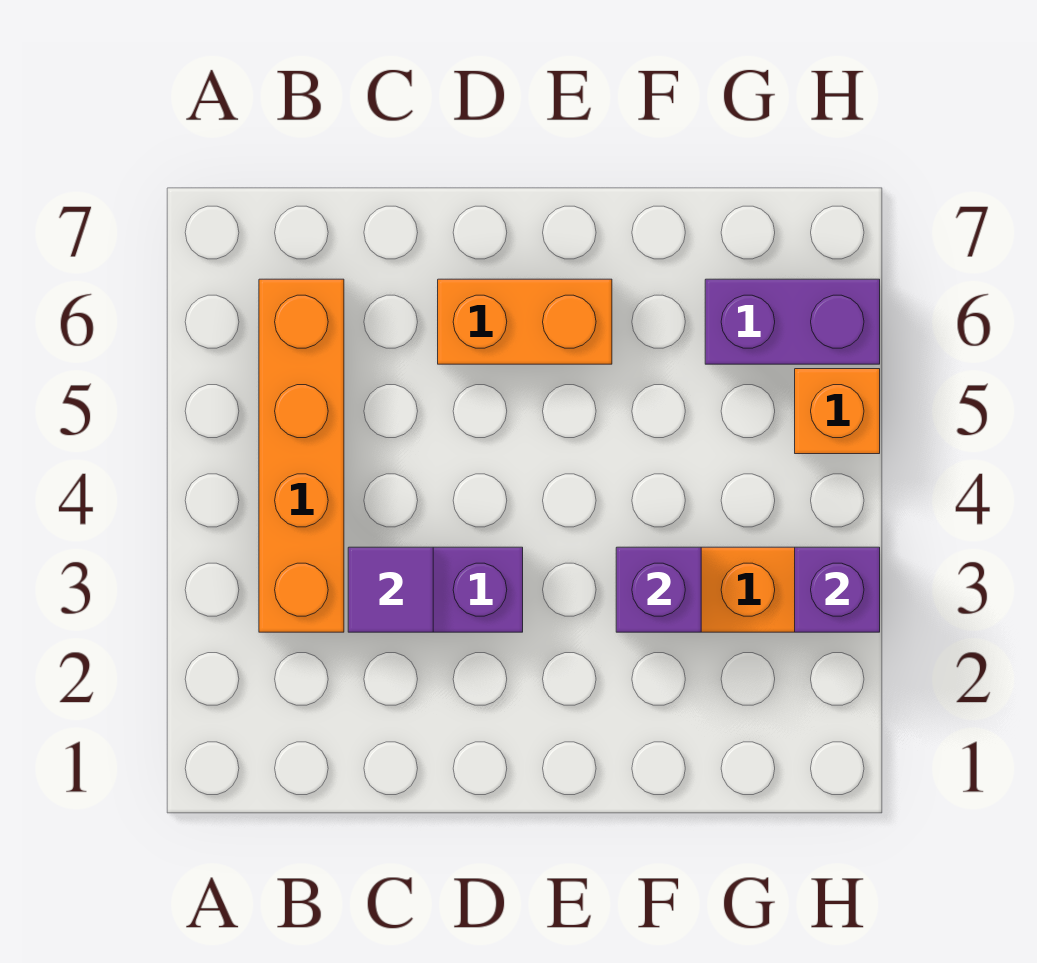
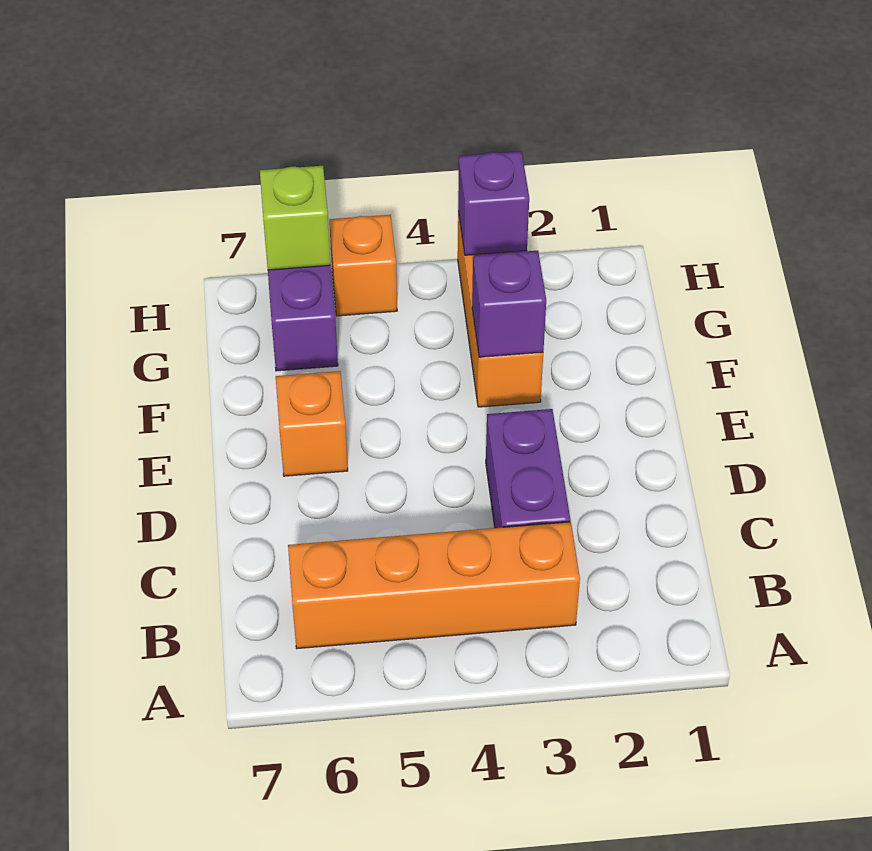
purple 1x1 tile [348,547,433,632] -> none
orange 1x2 brick [438,279,612,364] -> orange 1x1 brick [276,371,348,476]
none -> lime 1x1 brick [260,166,330,270]

